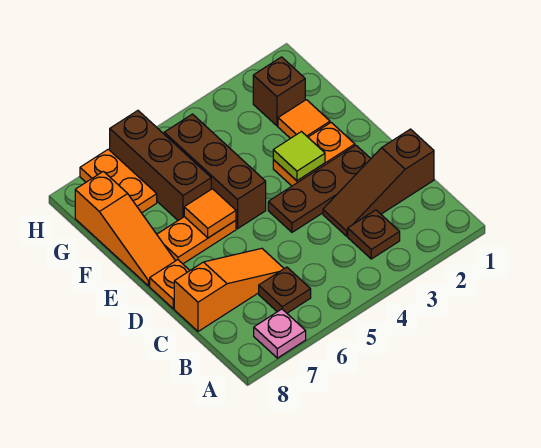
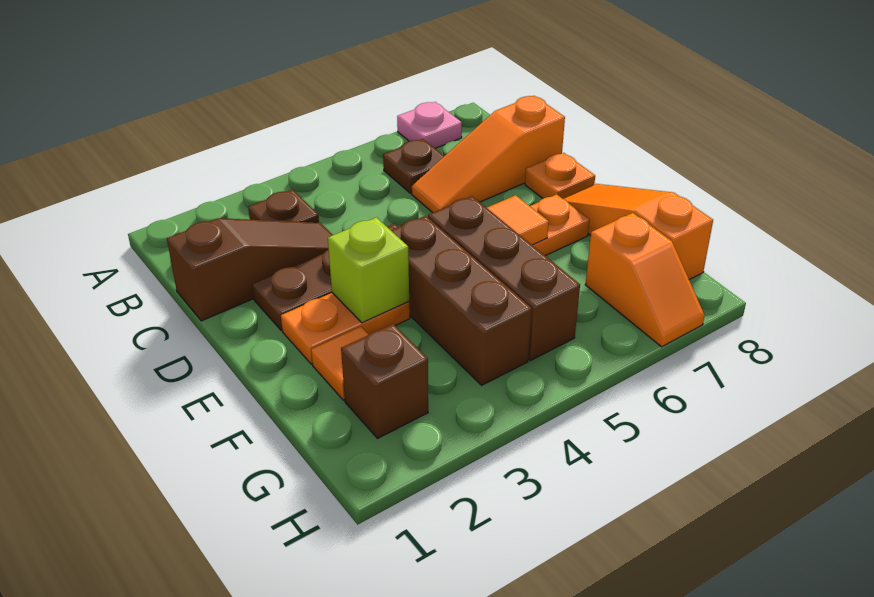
lime 1x1 tile [273,132,325,181] -> lime 1x1 brick [328,217,409,323]
brown 1x3 brick [110,111,211,220] -> brown 1x3 brick moved to [391,216,532,385]
orange 1x2 plate [80,149,157,213] -> orange 1x2 slope [585,213,704,347]

